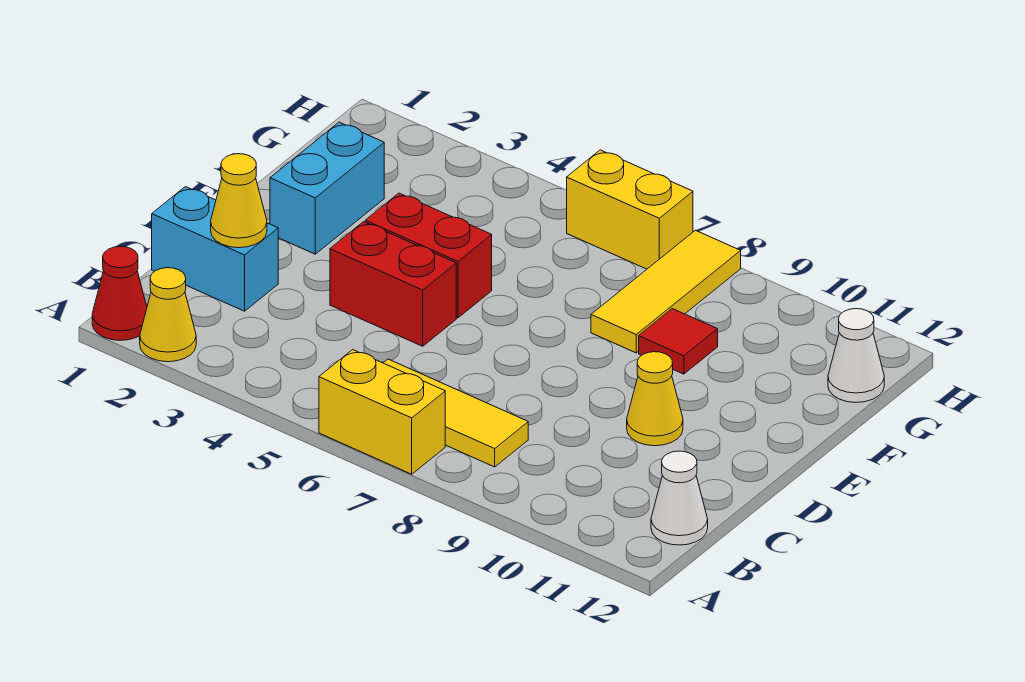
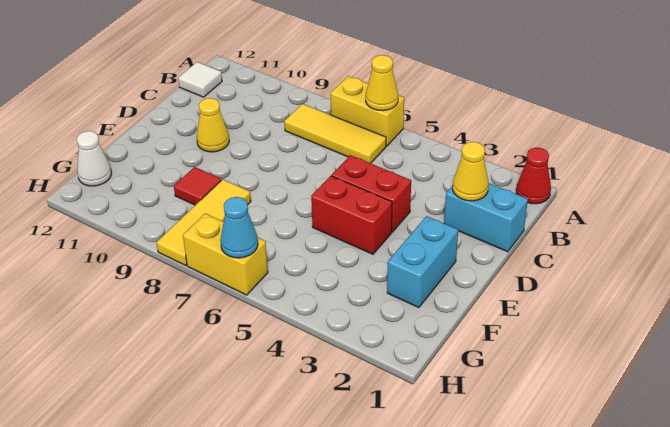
yellow 1x1 cone [140,268,196,362] -> yellow 1x1 cone moved to [366,55,398,111]
white 1x1 cone [651,451,708,545] -> white 1x1 tile [178,62,222,97]
none -> cyan 1x1 cone [220,197,258,258]

